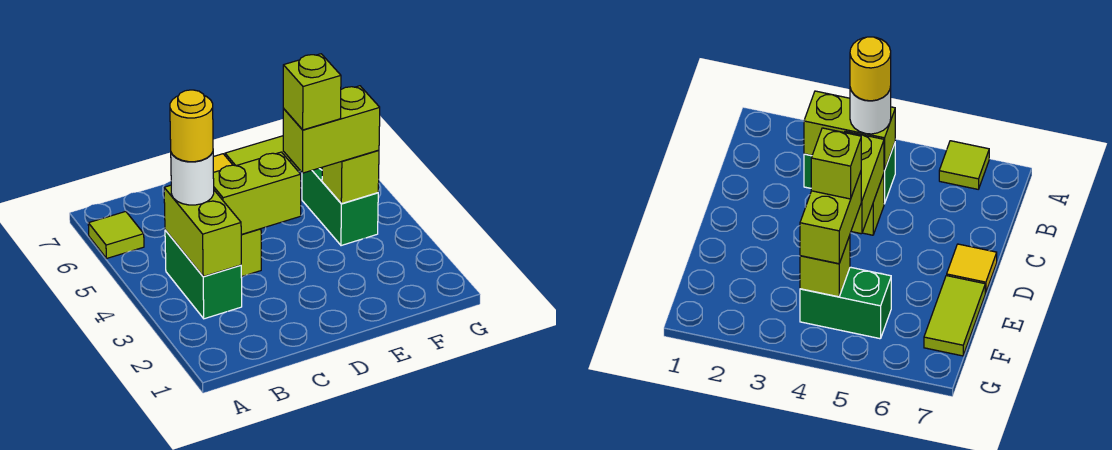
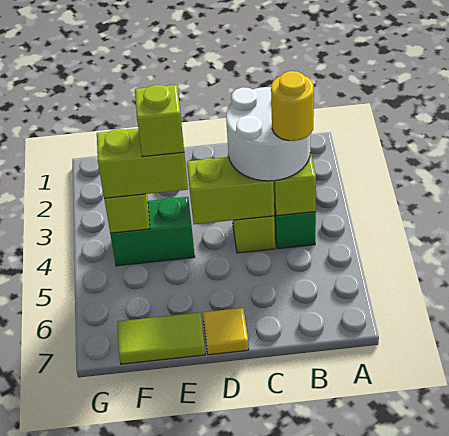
lime 1x1 tile [88,212,144,259] -> none
white 1x1 round brick [171,152,214,205] -> white 2x2 round brick [226,87,311,181]
green 1x2 brick [302,168,378,246] -> green 1x2 brick turned to [110,197,195,266]

